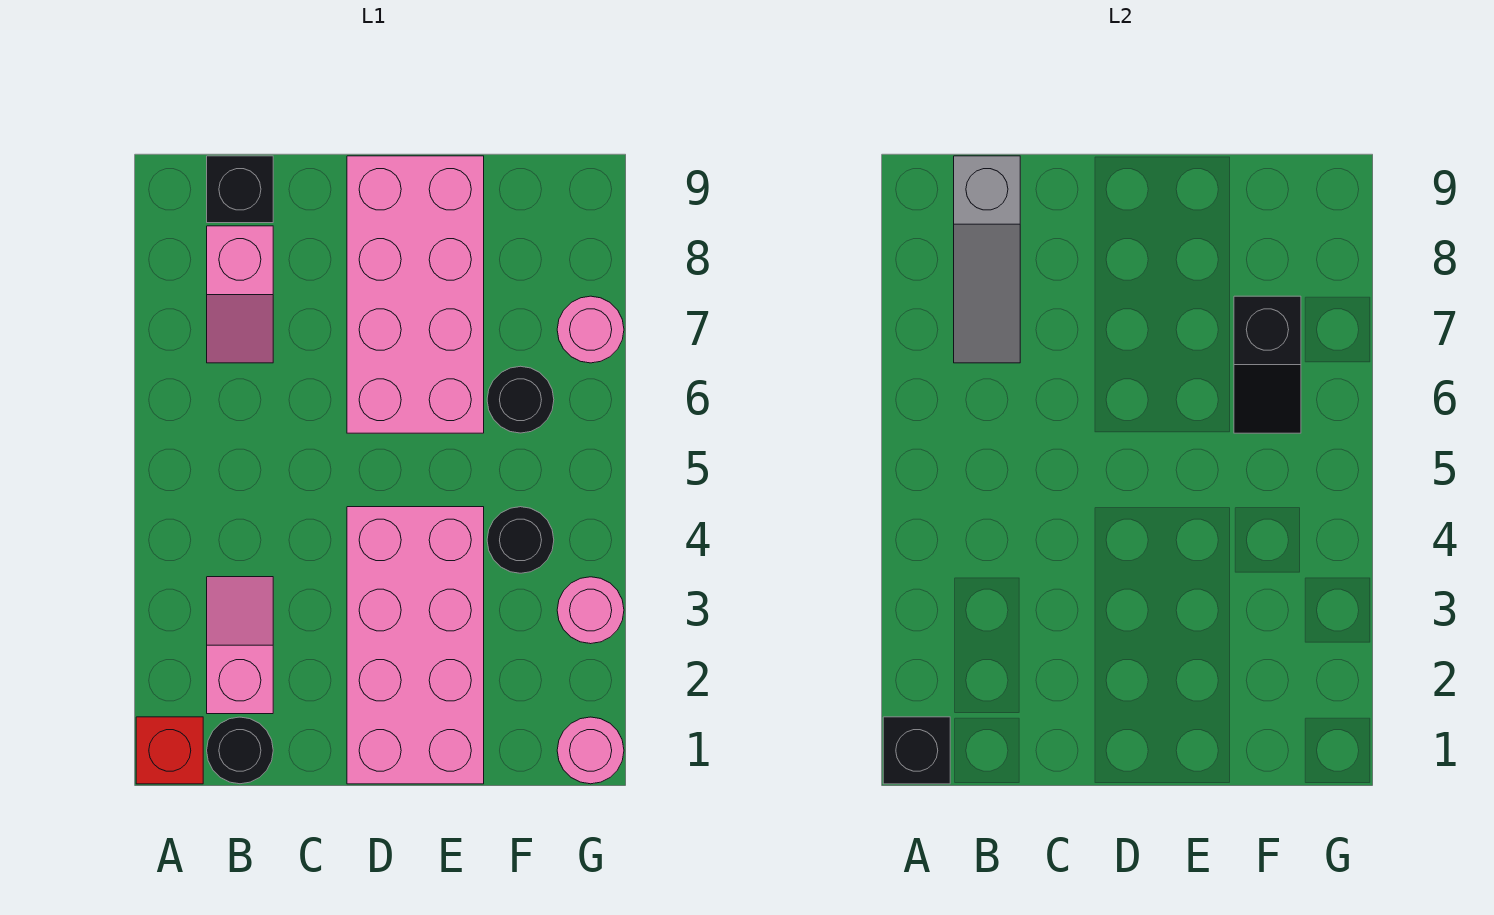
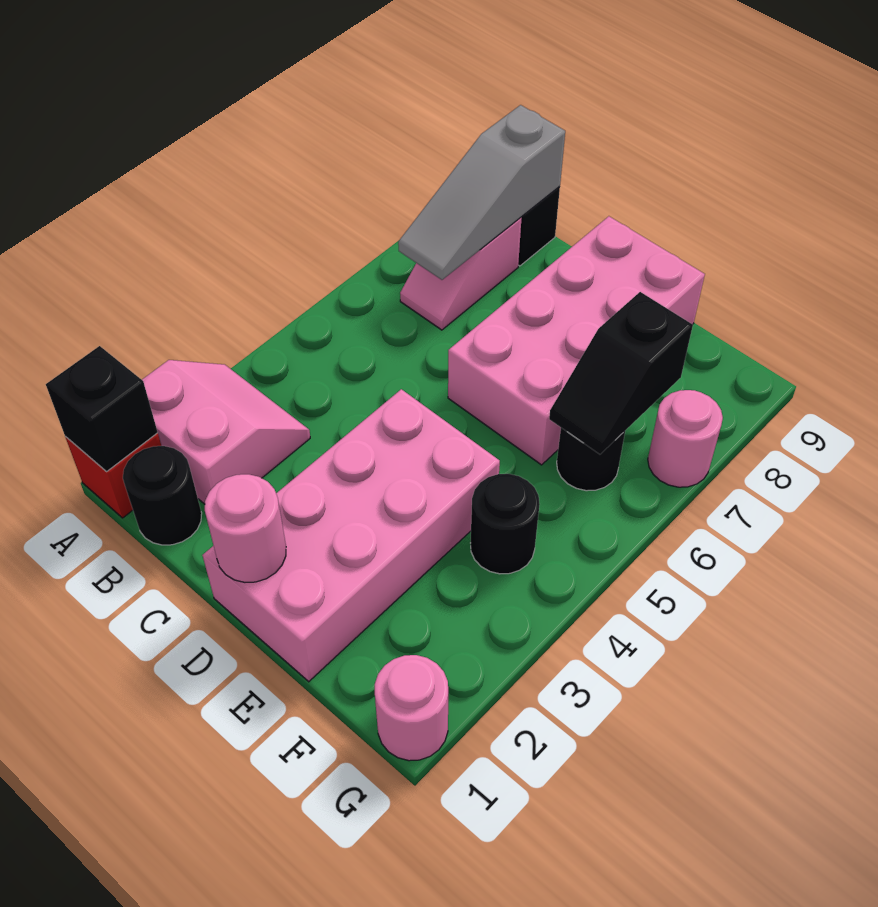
pink 1x2 slope [207,577,273,714] -> pink 2x2 slope [142,360,310,504]
pink 1x1 round brick [557,577,624,644] -> pink 1x1 round brick moved to [205,474,286,582]

